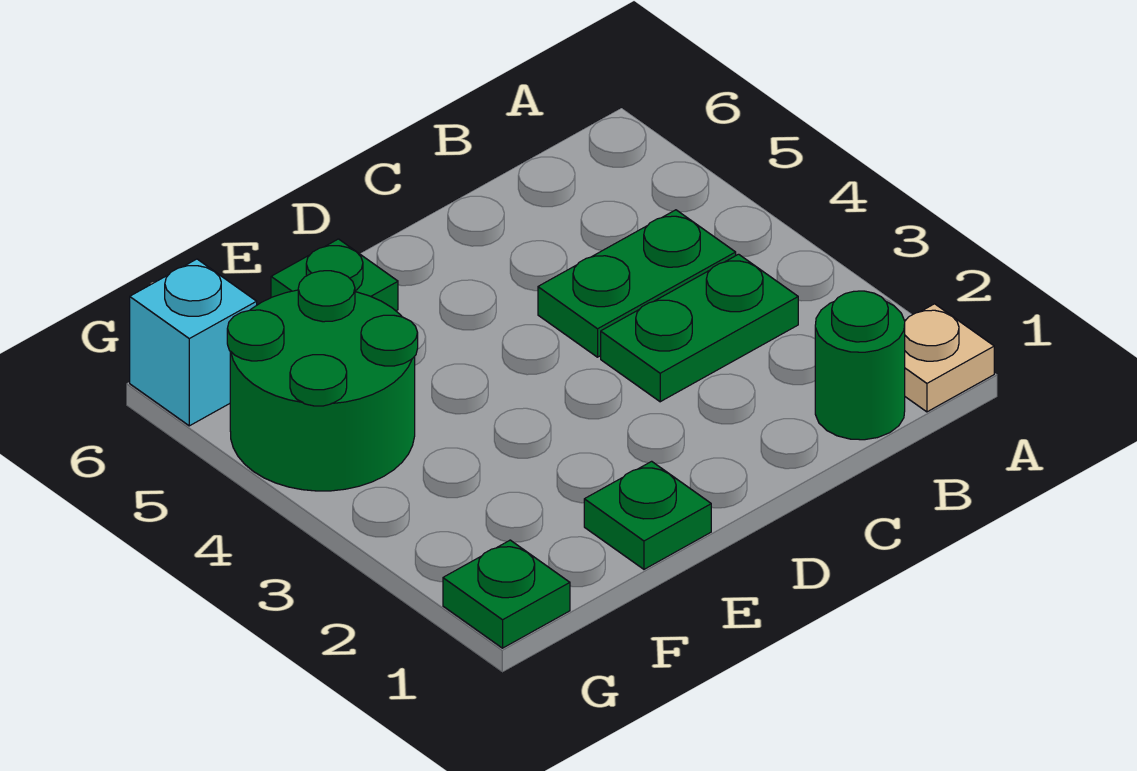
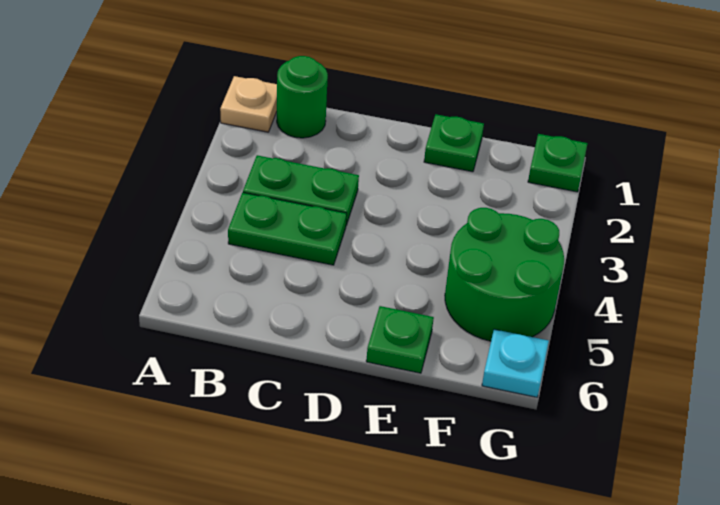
cyan 1x1 brick [130,259,257,426] -> cyan 1x1 plate [482,329,549,397]

